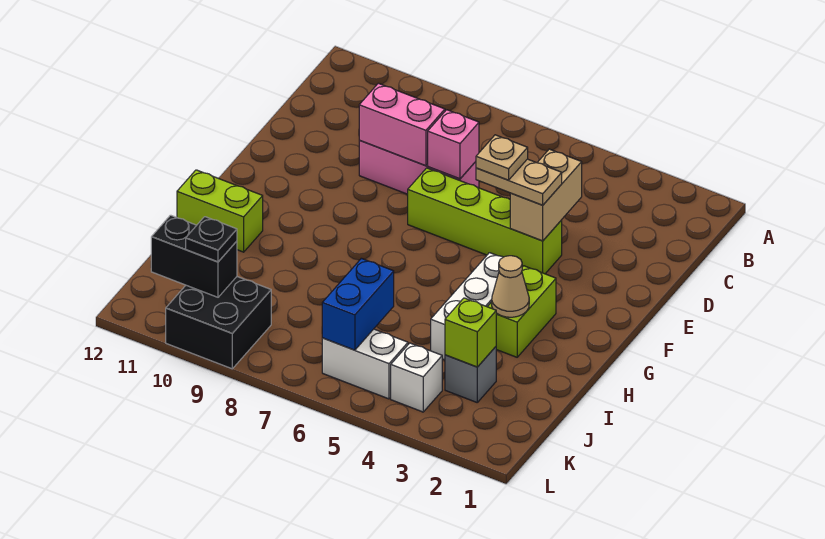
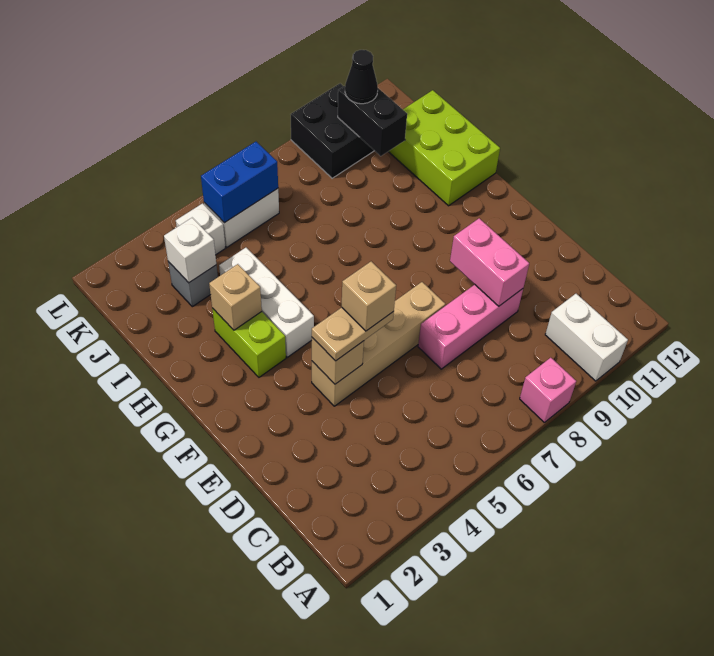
none -> white 1x2 brick [545,294,628,381]
tan 1x2 brick [510,149,582,241] -> tan 1x1 brick [312,338,364,384]
pink 1x1 brick [428,110,479,179] -> pink 1x1 brick moved to [520,358,576,422]
pink 1x2 brick [359,83,445,166] -> pink 1x2 brick turned to [450,218,529,306]
lime 1x4 brick [408,168,562,274] -> tan 1x4 brick [312,282,445,406]
tan 1x1 plate [476,135,528,180] -> tan 1x1 brick [342,261,396,331]
tan 1x1 cone [492,256,529,317] -> tan 1x1 brick [209,264,262,330]
lime 1x2 brick [177,170,263,252] -> lime 2x3 brick [388,90,500,206]
lime 1x1 brick [445,298,496,367] -> white 1x1 brick [164,218,216,283]
blue 1x2 brick [322,258,394,350] -> blue 1x2 brick turned to [201,142,278,223]
black 1x2 brick [151,215,237,297] -> black 1x2 brick turned to [338,86,407,156]
black 1x1 plate [186,217,237,262] -> black 1x1 cone [345,50,378,104]

